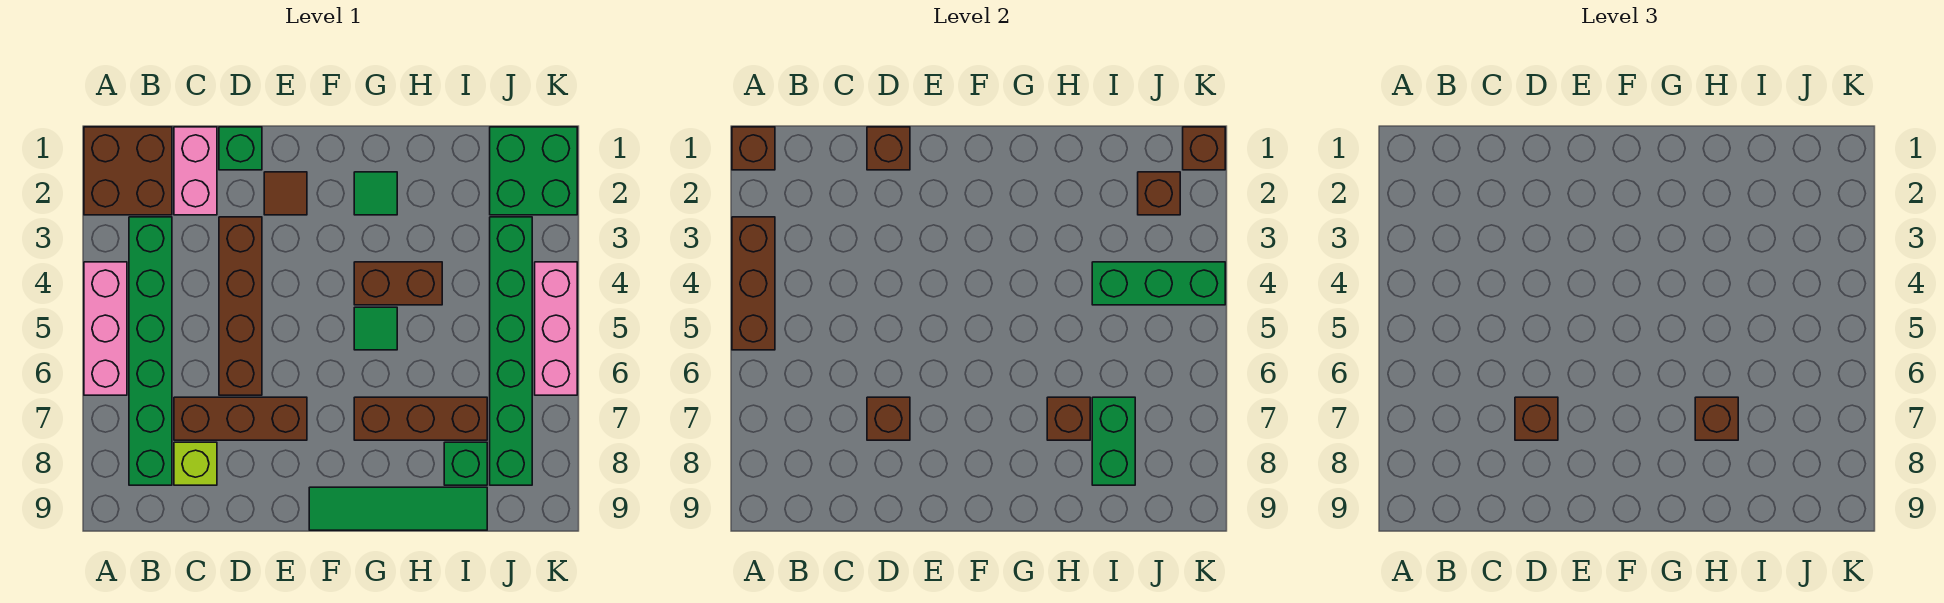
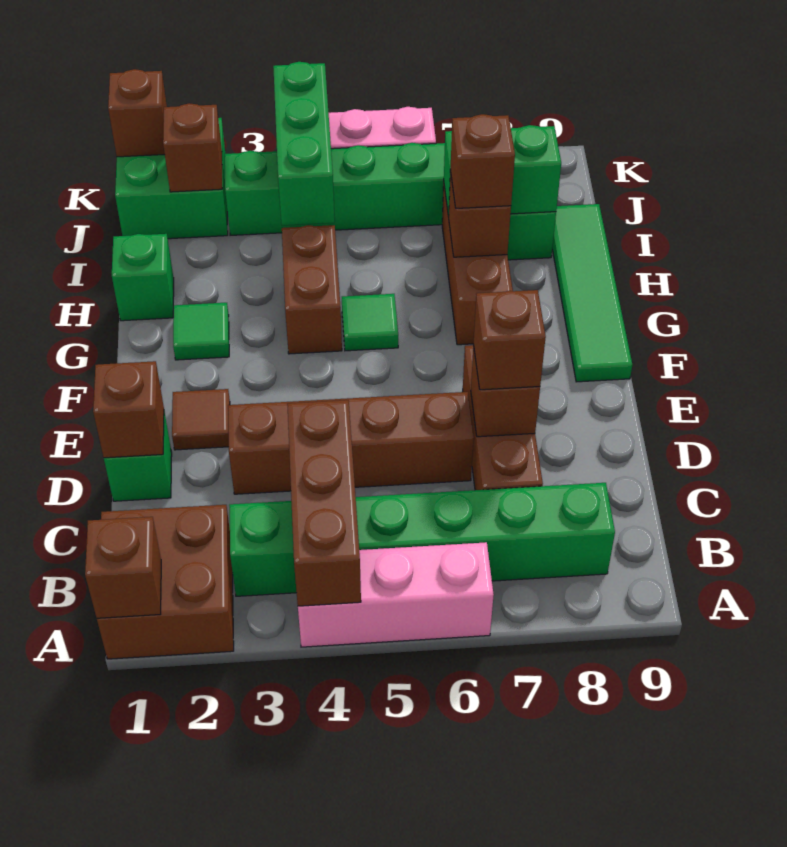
brown 1x3 brick [732,217,775,350] -> brown 1x3 brick turned to [287,400,361,606]
pink 1x2 brick [174,127,217,215] -> none
lime 1x1 brick [174,442,217,485] -> none
none -> green 1x1 brick [112,234,174,321]

